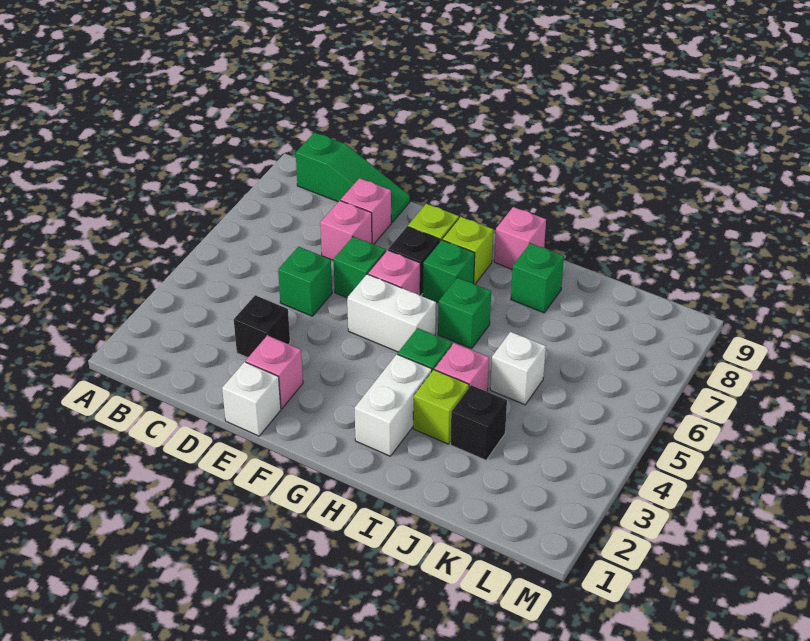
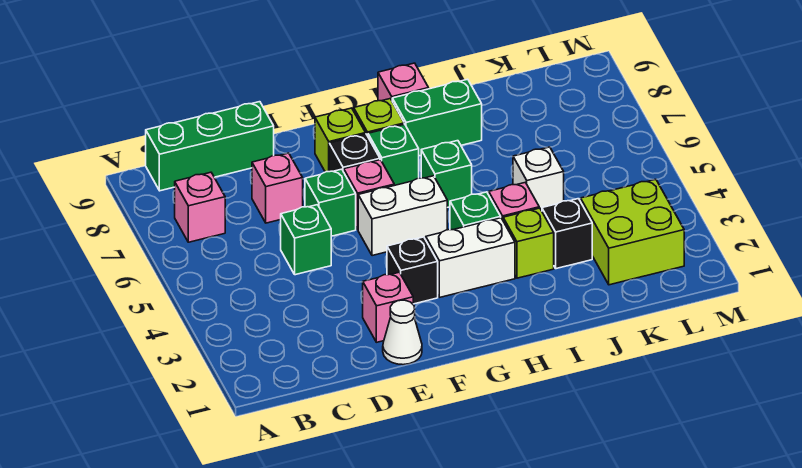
green 1x3 slope [296,132,410,223] -> green 1x3 brick [146,102,274,191]
black 1x1 brick [234,295,290,358] -> black 1x1 brick moved to [387,237,438,304]
pink 1x1 brick [341,178,391,244] -> pink 1x1 brick moved to [175,172,225,242]
white 1x1 brick [222,362,281,436] -> white 1x1 cone [383,300,422,365]
white 1x2 brick [355,354,432,456] -> white 1x2 brick turned to [426,218,515,297]
green 1x1 brick [511,243,564,313] -> green 1x2 brick [392,79,482,156]
none -> lime 2x2 brick [581,179,684,285]

